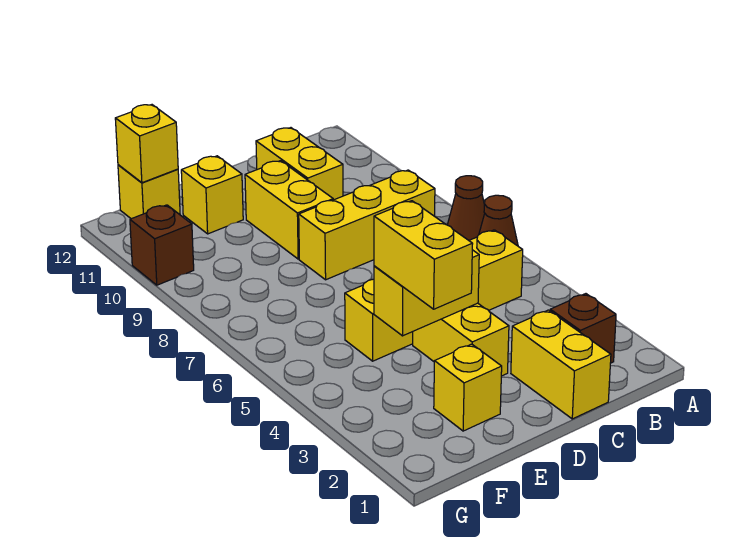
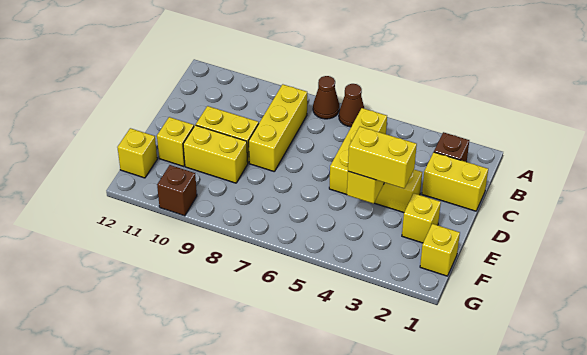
yellow 1x4 brick [345,230,523,361] -> yellow 1x3 brick [329,108,387,195]
yellow 1x2 brick [256,128,343,200] -> yellow 1x2 brick moved to [183,125,248,183]
yellow 1x1 brick [115,105,178,183] -> yellow 1x1 brick moved to [420,224,460,276]

